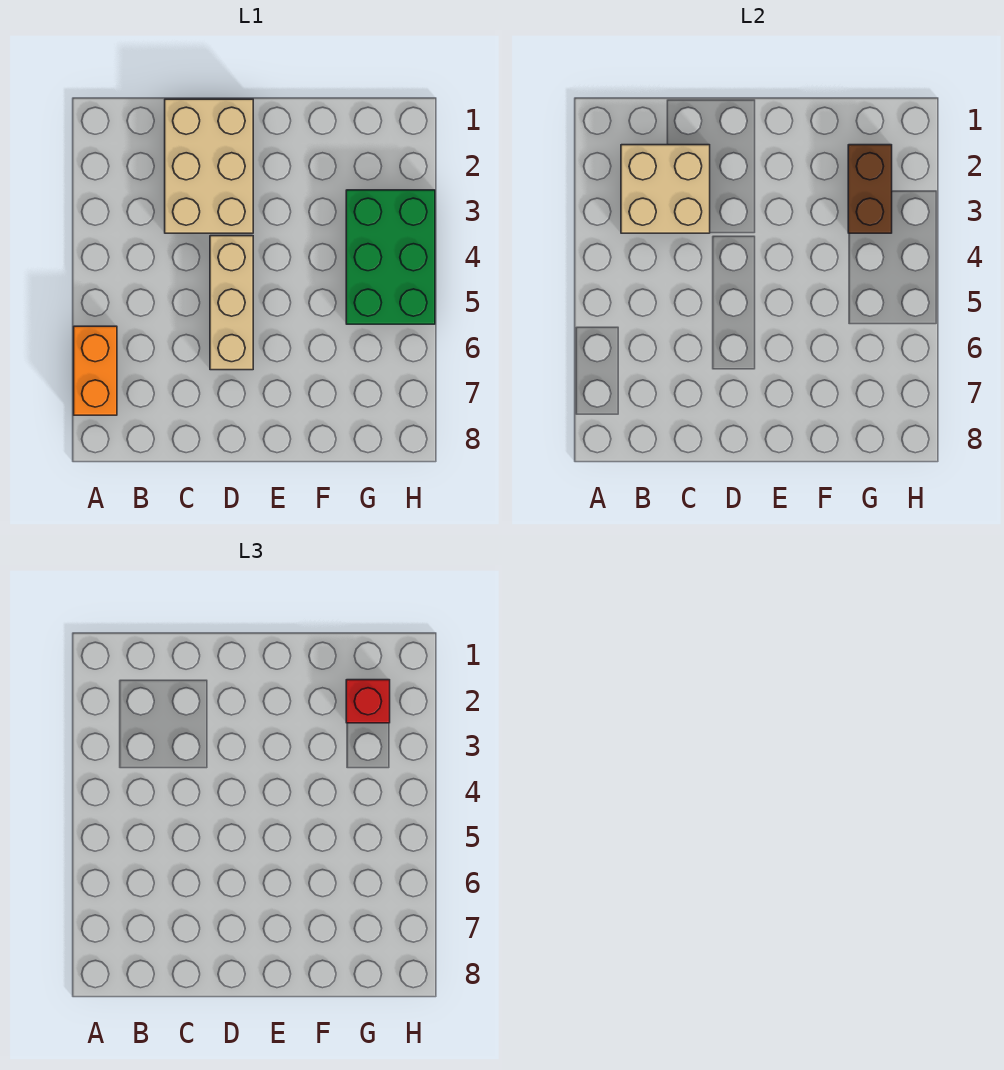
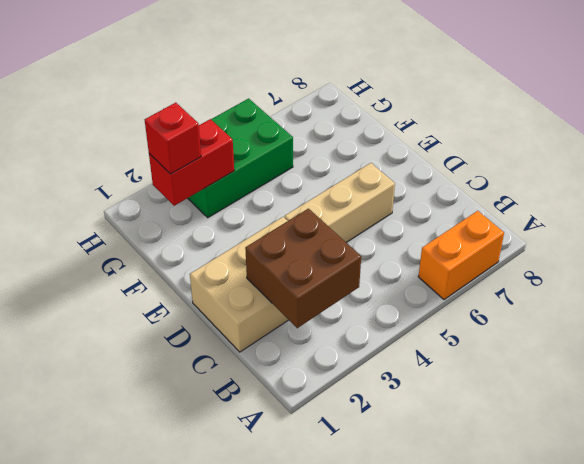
tan 2x2 brick [621,145,710,233] -> brown 2x2 brick [245,209,361,328]
brown 1x2 brick [848,145,892,233] -> red 1x2 brick [149,119,234,206]

